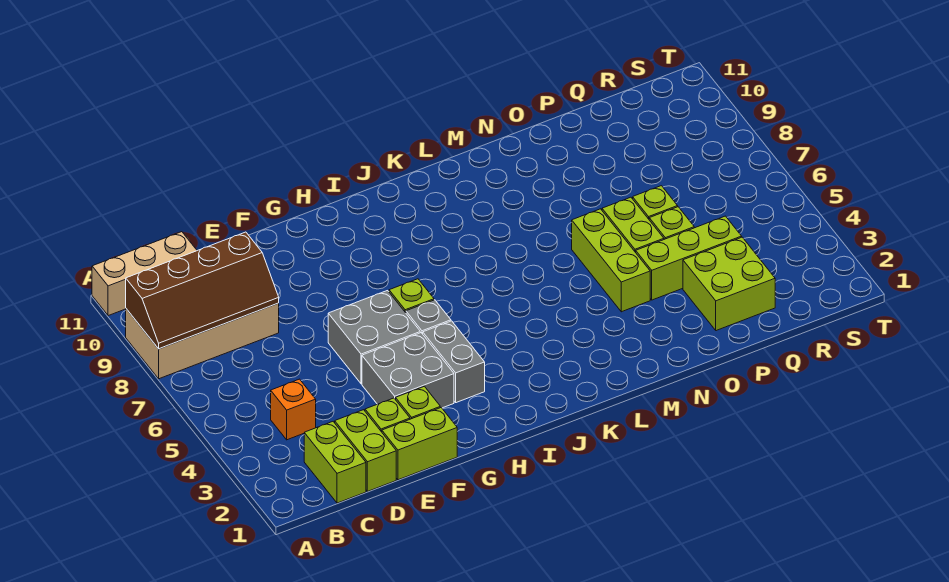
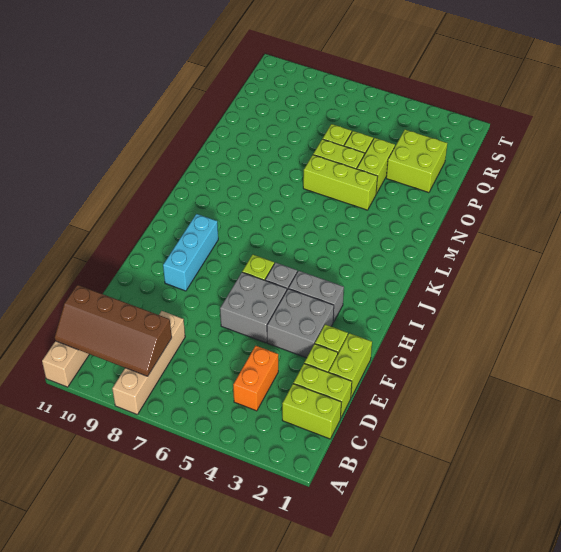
tan 2x4 brick [126,303,279,379] -> tan 1x4 brick [112,311,185,414]
brown 2x4 slope [126,232,279,349] -> brown 2x4 slope turned to [55,285,172,376]
orange 1x1 brick [271,379,316,440] -> orange 1x2 brick [233,346,278,411]
none -> cyan 1x3 brick [163,214,218,291]
lime 1x3 brick [636,216,742,300] -> lime 1x2 brick [357,138,395,194]

